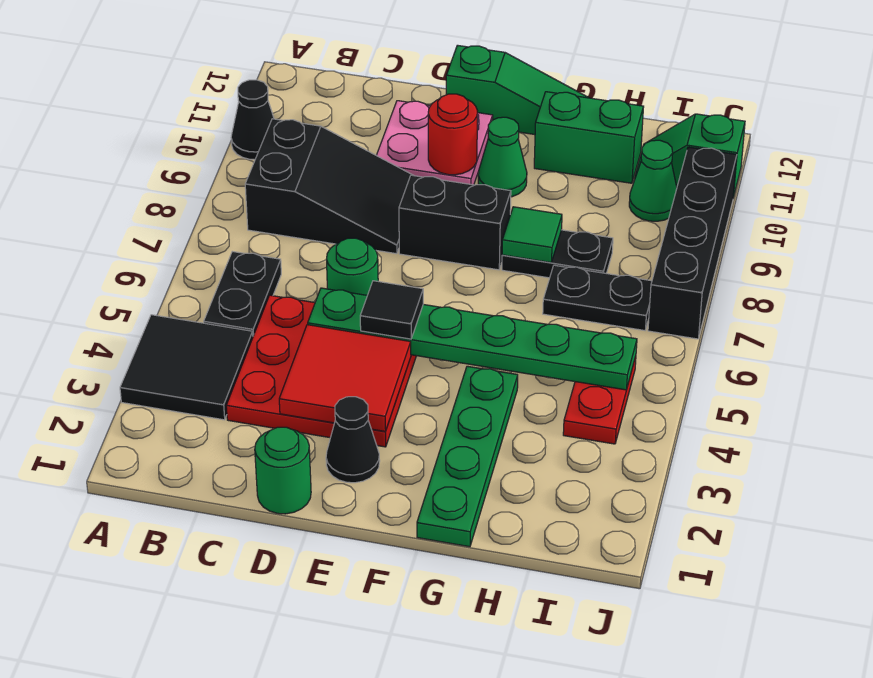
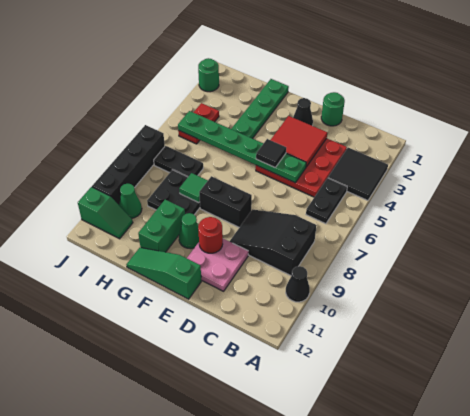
green 1x1 round brick [326,238,378,295] -> green 1x1 round brick moved to [198,58,219,92]
black 1x2 plate [502,230,613,278] -> black 2x2 plate [147,170,200,215]
green 1x2 brick [534,92,644,183] -> green 1x2 brick turned to [138,199,185,252]

